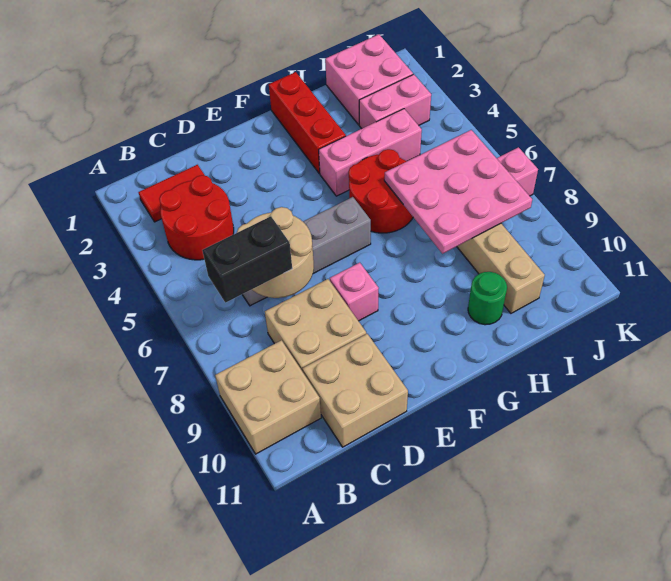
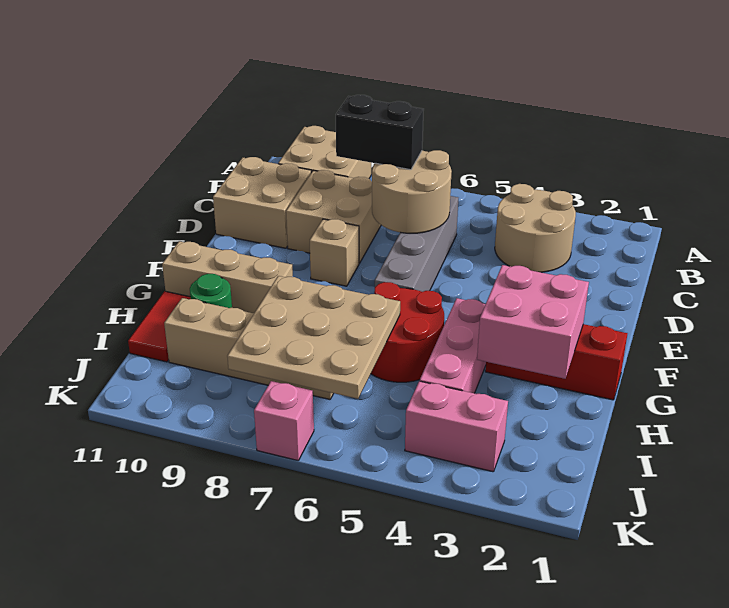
red 1x2 tile [138,165,205,222] -> red 1x2 tile moved to [128,291,191,362]
red 2x2 round brick [159,175,234,260] -> tan 2x2 round brick [495,184,576,272]
black 1x2 brick [202,216,292,303] -> black 1x2 brick turned to [336,95,424,170]
pink 1x1 brick [330,263,379,321] -> tan 1x1 brick [310,219,359,286]
none -> tan 1x3 brick [162,241,293,313]
pink 3x3 plate [384,130,532,254] -> tan 3x3 plate [227,276,400,399]
pink 2x2 brick [325,34,413,125] -> pink 2x2 brick moved to [477,265,589,379]
pink 1x2 brick [359,74,431,129] -> pink 1x2 brick turned to [405,381,508,472]

